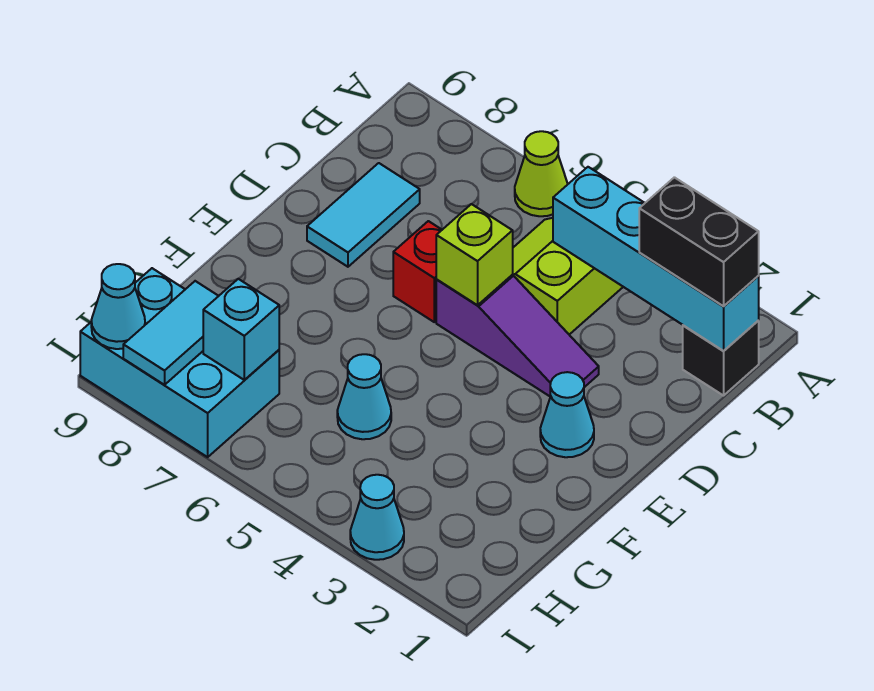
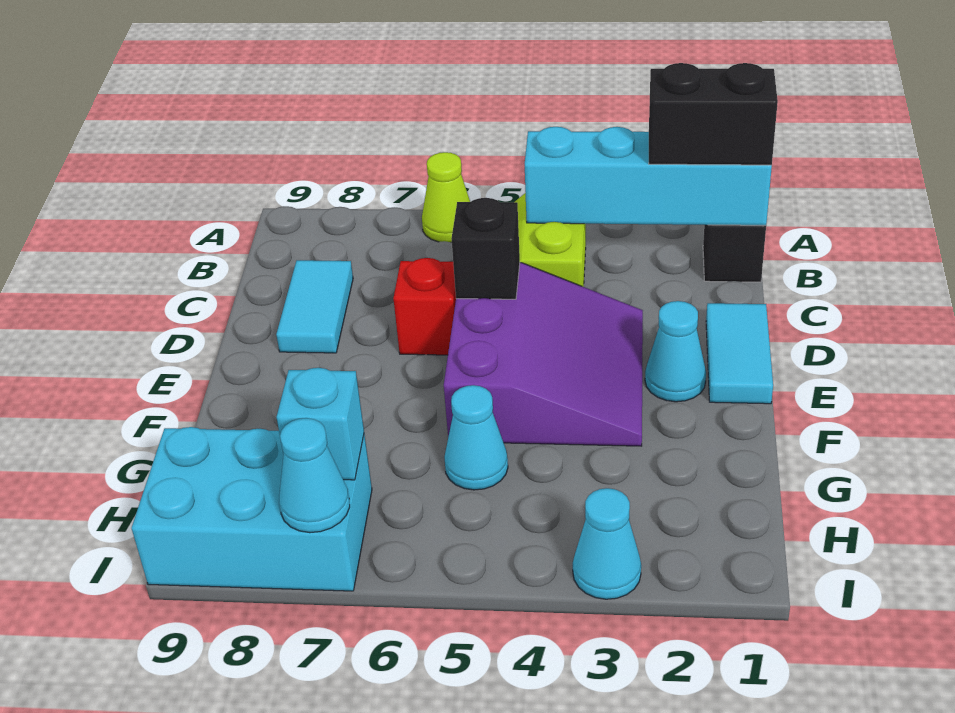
purple 1x3 slope [436,275,599,396] -> purple 3x3 slope [444,263,643,446]
lime 1x1 brick [436,204,513,305] -> black 1x1 brick [451,198,520,299]
cyan 1x2 tile [123,281,218,385] -> cyan 1x2 tile moved to [706,303,773,404]
cyan 1x1 cone [91,264,145,349] -> cyan 1x1 cone moved to [279,418,350,533]

